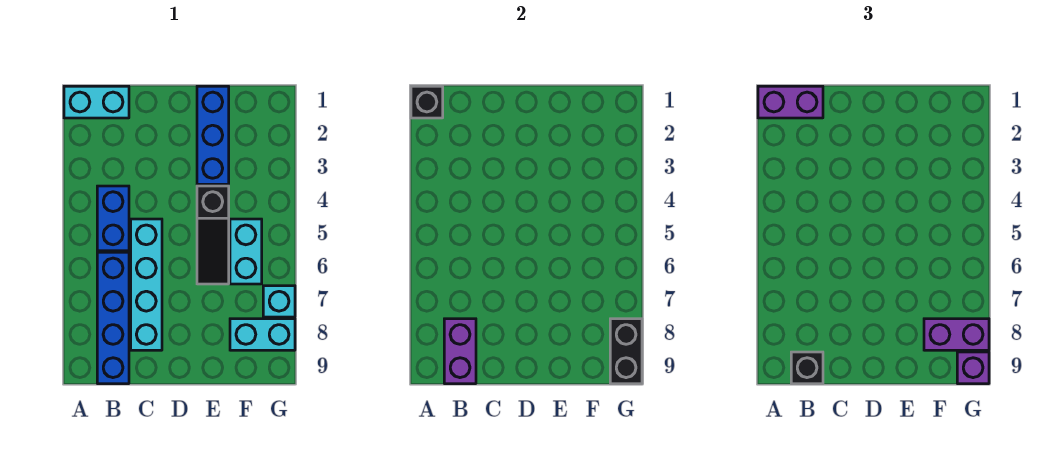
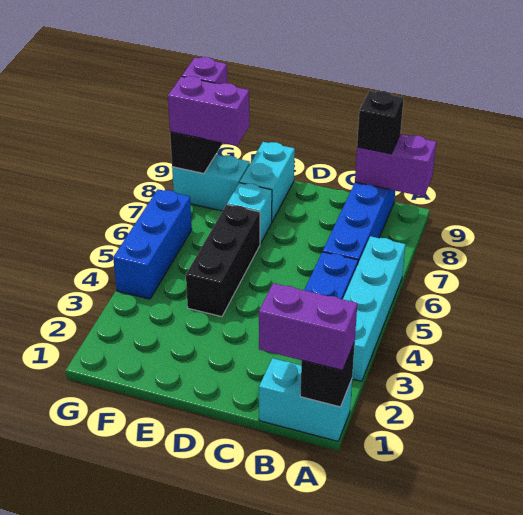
purple 1x2 brick [444,319,476,384] -> purple 1x2 brick turned to [355,134,436,197]
cyan 1x4 brick [131,219,162,350] -> cyan 1x4 brick moved to [343,236,406,381]
blue 1x3 brick [197,86,229,184] -> blue 1x3 brick moved to [113,189,192,299]
black 1x3 slope [197,186,229,284] -> black 1x3 brick [186,205,260,317]
cyan 1x2 brick [230,219,262,284] -> cyan 1x2 brick moved to [240,142,295,221]
cyan 1x1 brick [263,286,295,317] -> cyan 1x1 brick moved to [227,183,272,244]

